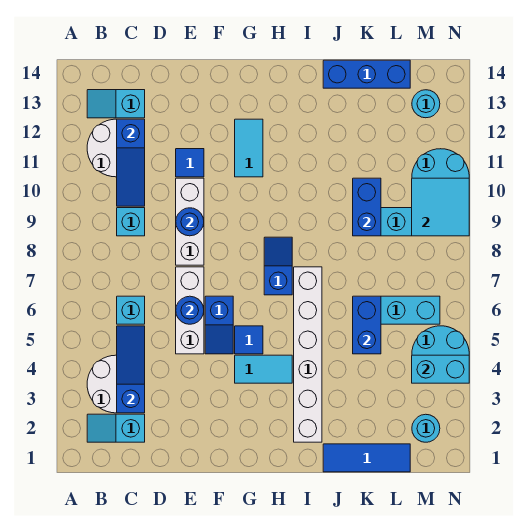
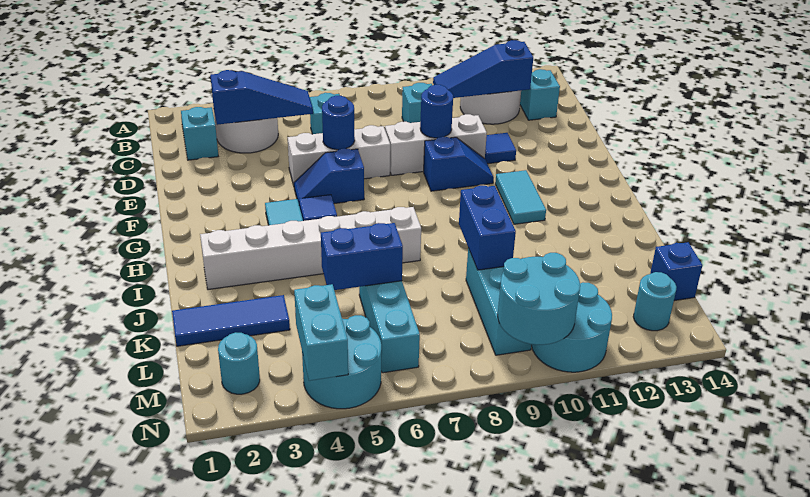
cyan 1x2 tile [235,119,263,177] -> cyan 1x2 tile turned to [495,170,546,224]
blue 1x2 slope [264,237,292,295] -> blue 1x2 slope moved to [424,137,494,191]
blue 1x3 tile [323,444,410,472] -> blue 1x3 tile turned to [172,295,290,346]
blue 1x3 brick [323,60,410,88] -> blue 1x1 brick [650,242,703,301]
blue 1x2 brick [353,178,381,236] -> blue 1x2 brick turned to [459,186,516,270]
cyan 2x2 tile [412,178,469,236] -> cyan 2x2 round brick [498,253,580,345]

